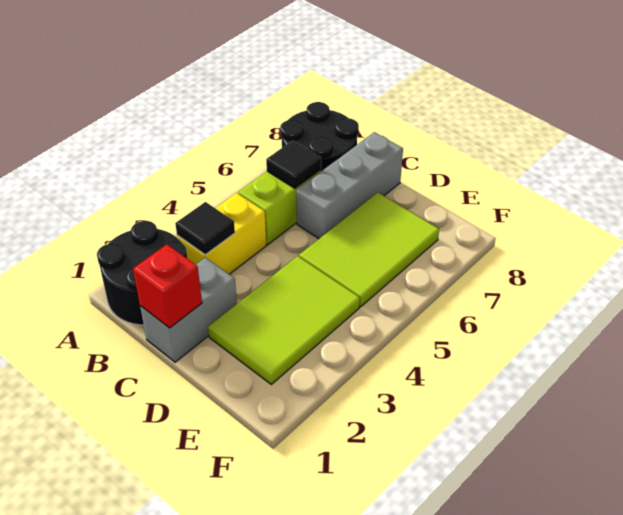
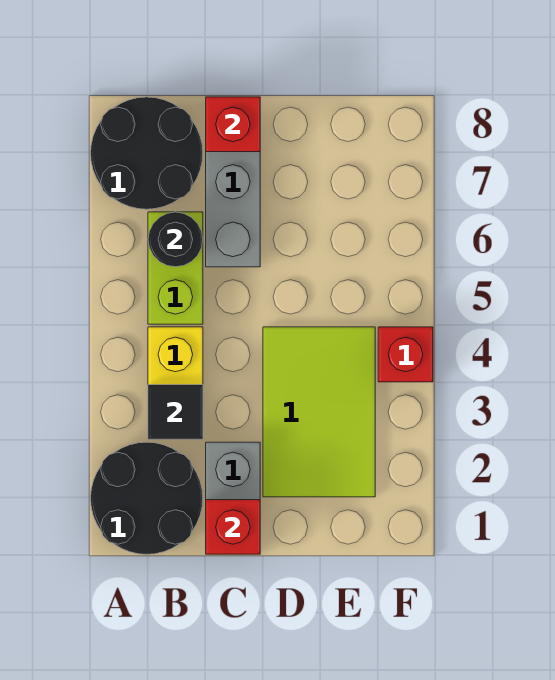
black 1x1 tile [266,141,321,188] -> black 1x1 round brick [148,212,203,267]
none -> red 1x1 brick [206,97,260,152]
lime 2x3 tile [299,193,439,307] -> none
none -> red 1x1 brick [378,327,433,382]

